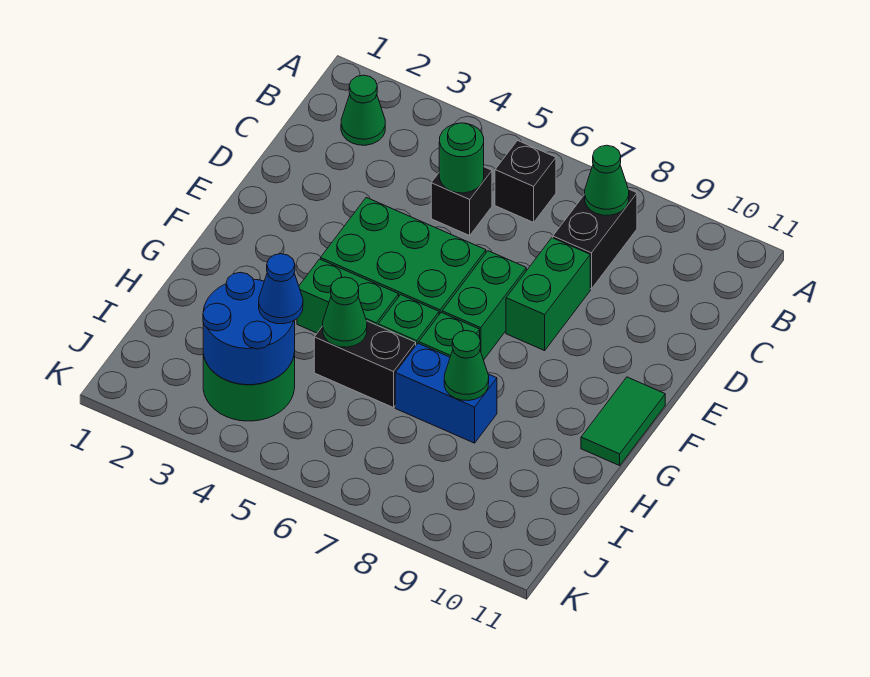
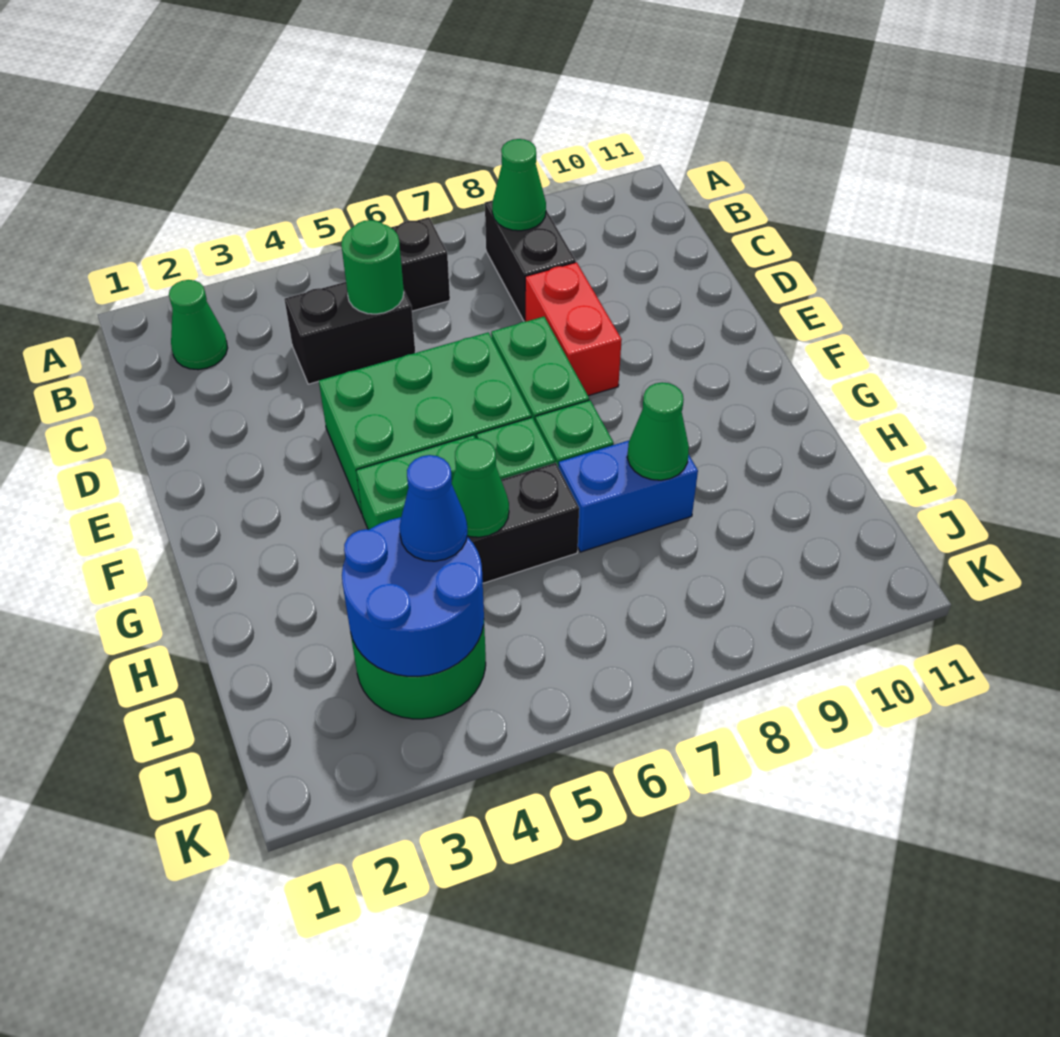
black 1x1 brick [431,167,492,235] -> black 1x2 brick [285,282,415,384]
green 1x2 brick [506,238,590,351] -> red 1x2 brick [525,262,622,396]
green 1x2 tile [581,377,665,466] -> none

